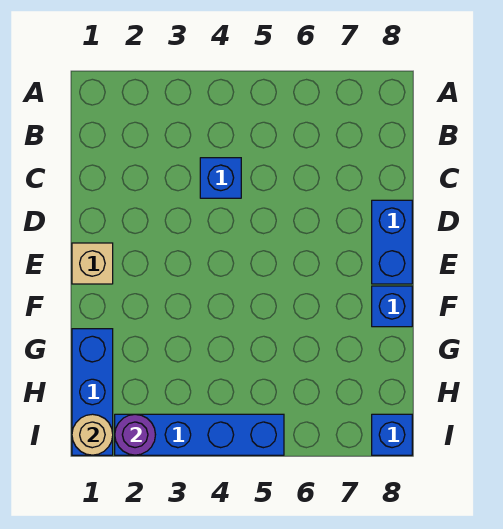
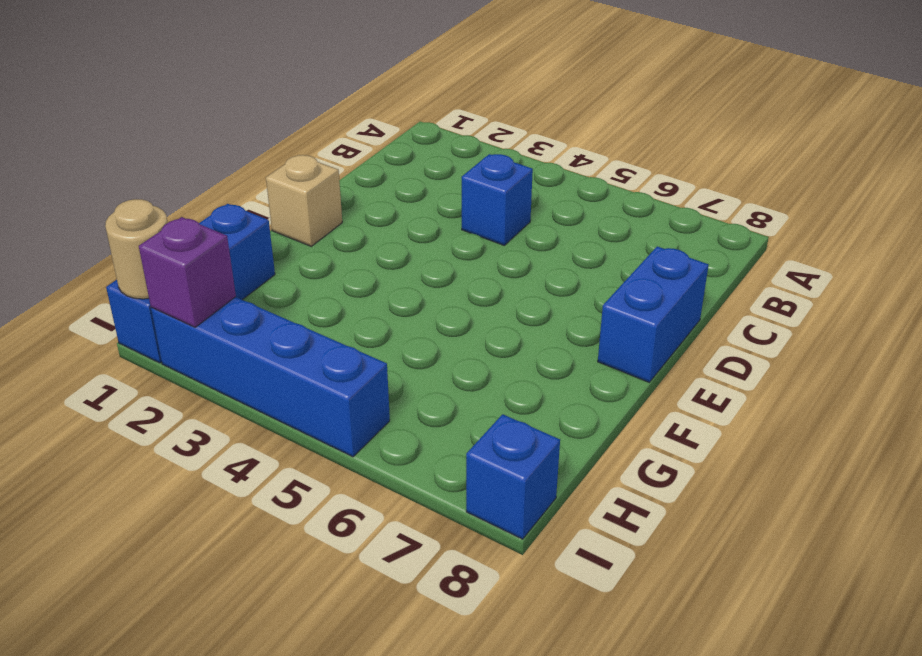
blue 1x1 brick [372,286,412,327] -> none
purple 1x1 round brick [115,414,156,455] -> purple 1x1 brick [139,217,236,327]

